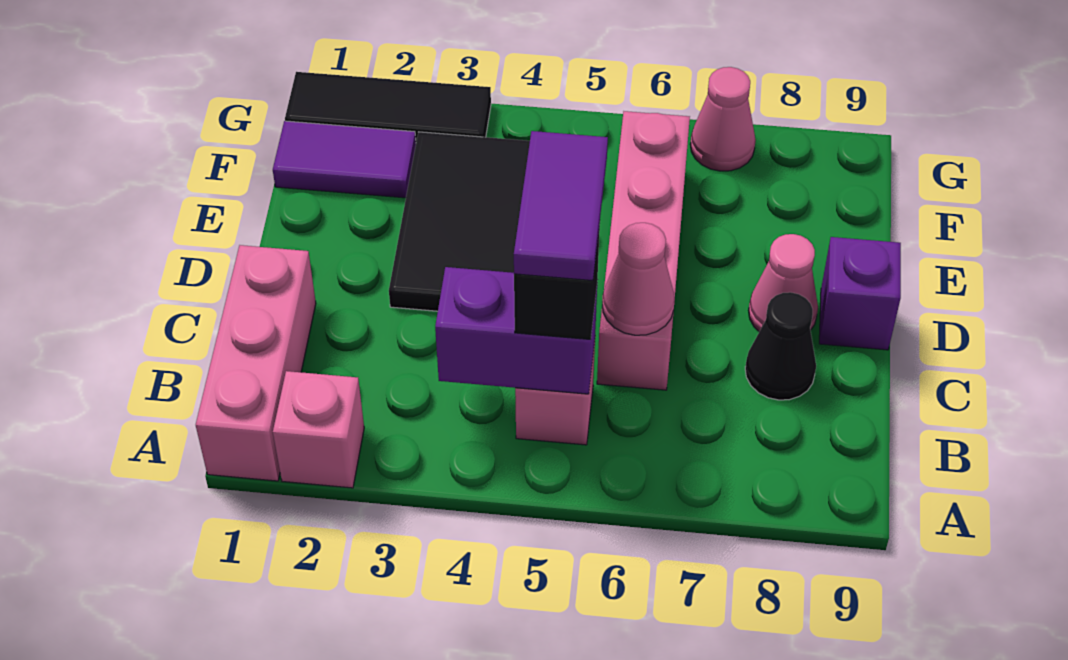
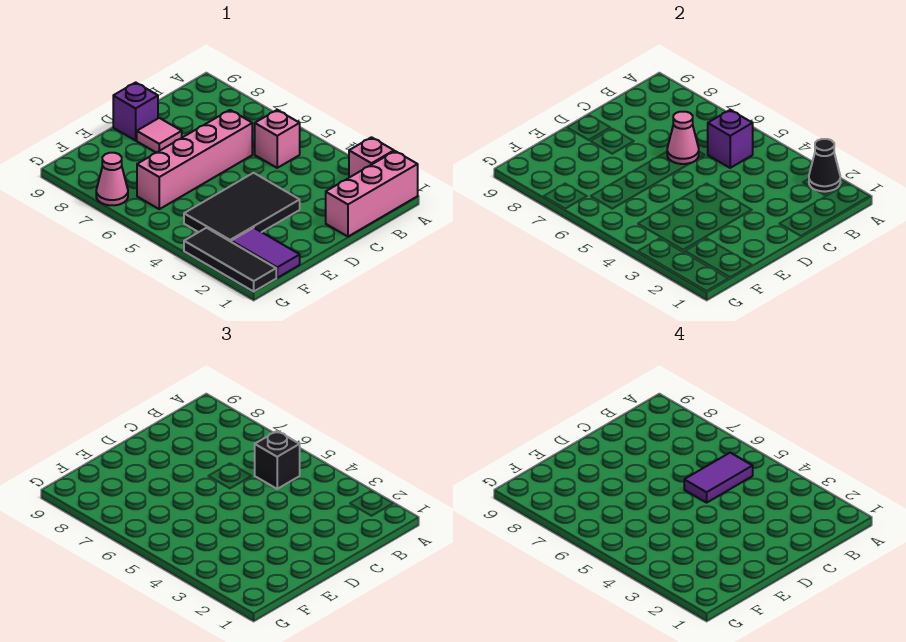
purple 1x2 brick [435,267,597,394] -> purple 1x1 brick [708,110,753,168]
black 1x1 cone [745,292,816,400] -> black 1x1 cone moved to [809,139,840,191]
pink 1x1 cone [749,234,818,331] -> pink 1x1 tile [137,118,182,153]

